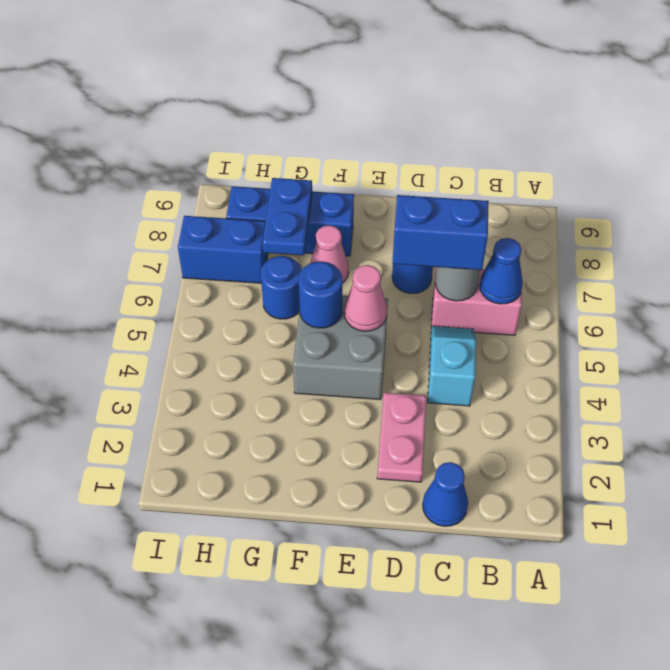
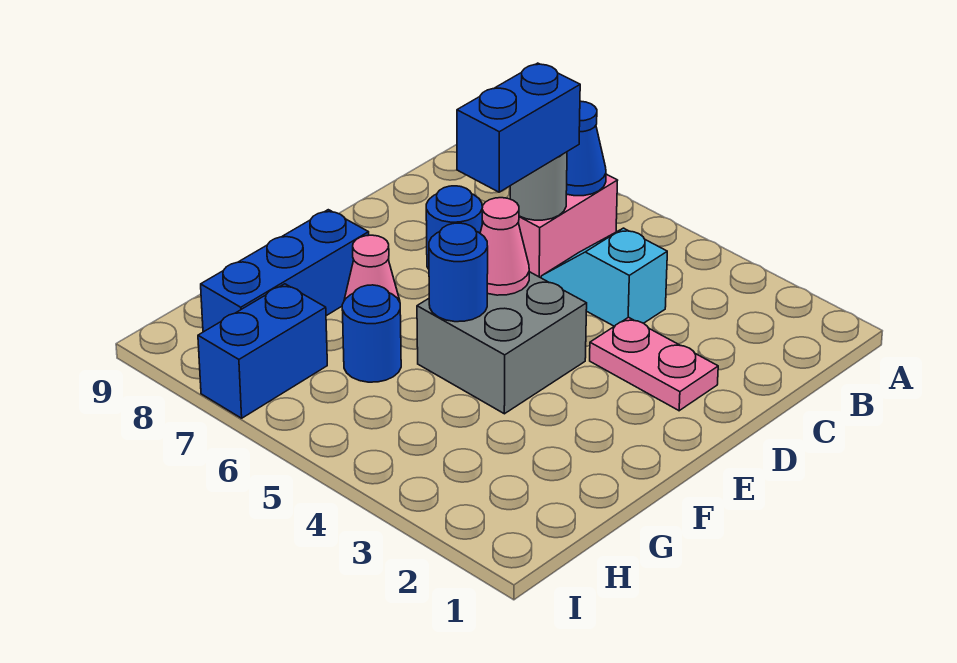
blue 1x1 cone [423,462,468,526] -> none
blue 1x2 plate [263,178,313,255] -> none

